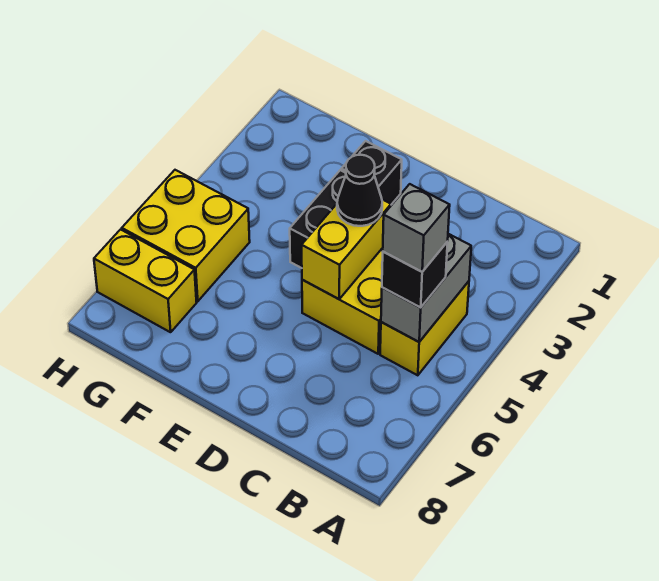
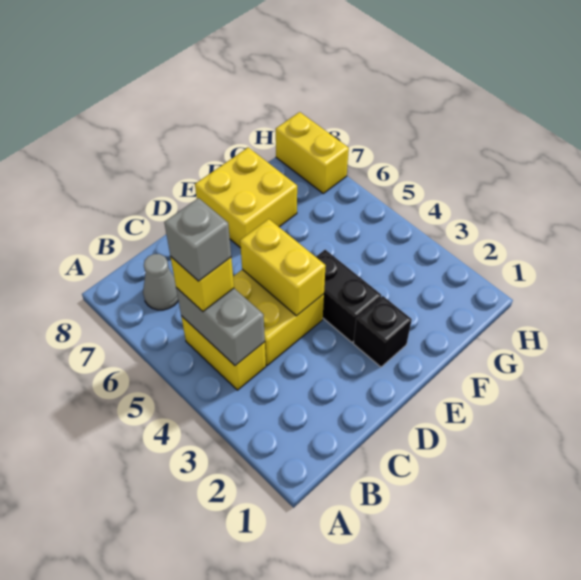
black 1x1 brick [382,242,448,308] -> yellow 1x1 brick [171,257,234,311]
none -> grey 1x1 cone [143,254,178,310]
black 1x1 cone [337,155,382,226] -> none
yellow 2x2 brick [122,170,250,301] -> yellow 2x2 brick moved to [195,147,297,248]
yellow 1x2 brick [94,229,197,332] -> yellow 1x2 brick turned to [276,112,349,193]

